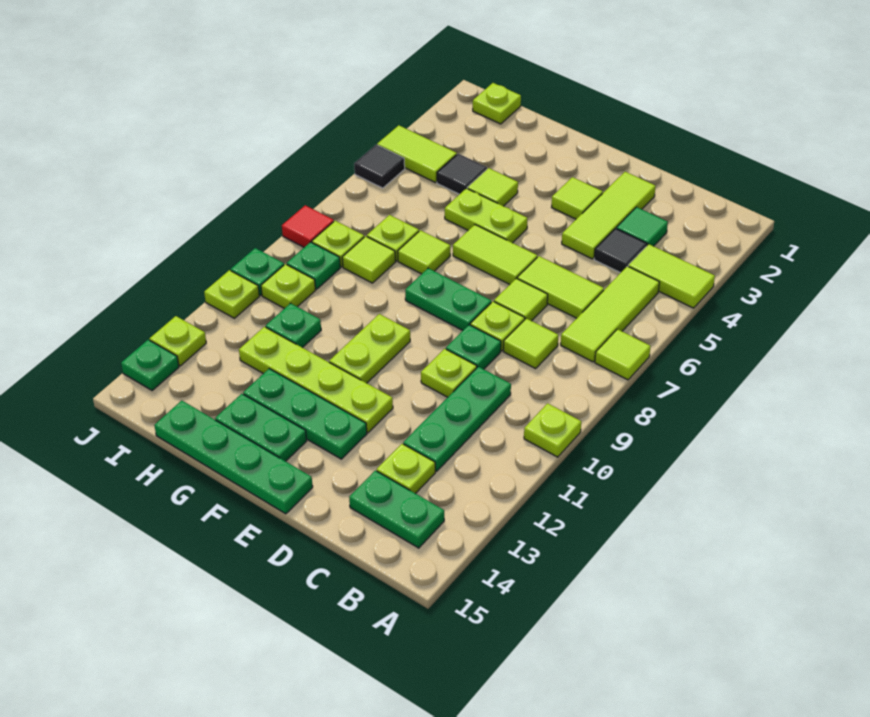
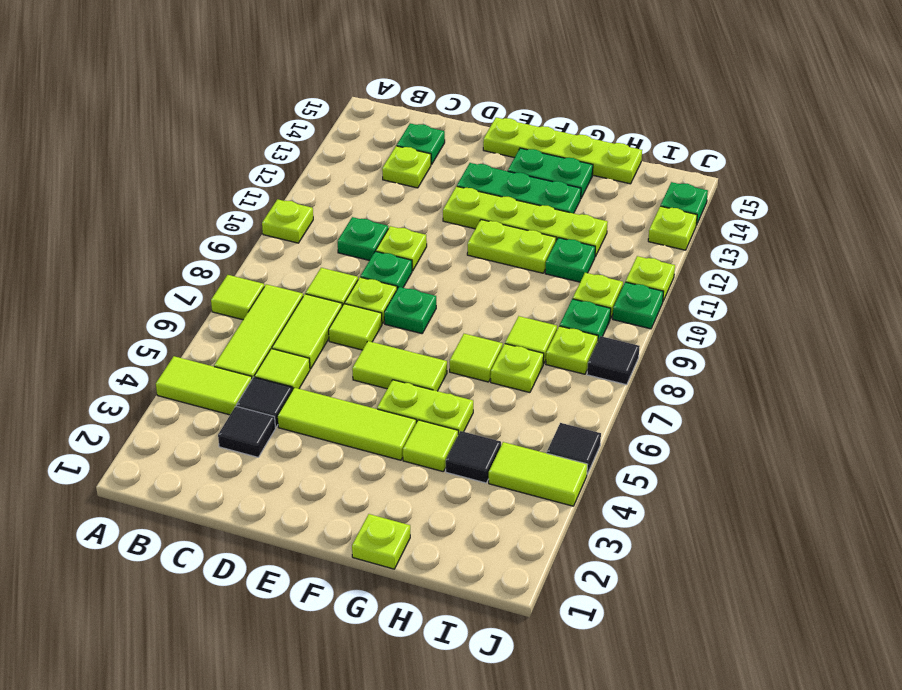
green 1x2 plate [349,471,444,548] -> green 1x1 plate [397,123,445,165]
green 1x1 tile [616,207,668,246] -> black 1x1 tile [218,406,275,457]
lime 1x2 tile [517,256,604,318] -> lime 1x2 tile turned to [272,294,342,369]
green 1x3 plate [403,367,511,471] -> green 1x1 plate [338,217,388,260]
lime 1x3 tile [562,172,656,259] -> lime 1x3 tile turned to [277,388,416,460]
lime 1x1 tile [552,177,603,219] -> lime 1x1 tile moved to [254,349,310,390]
green 1x2 plate [405,268,491,330] -> green 1x1 plate [384,287,436,334]
green 1x4 plate [154,401,313,514] -> lime 1x4 plate [483,117,642,184]
lime 1x2 plate [329,314,410,383] -> lime 1x2 plate turned to [467,220,556,273]
lime 1x1 plate [473,83,521,124] -> lime 1x1 plate moved to [352,514,410,569]
red 1x1 tile [282,205,334,247] -> black 1x1 tile [587,336,640,385]

